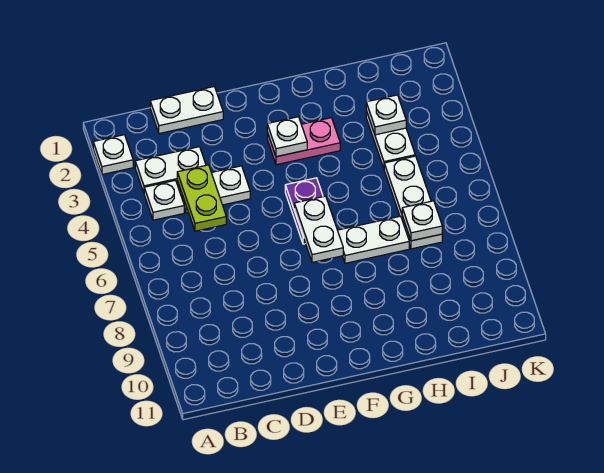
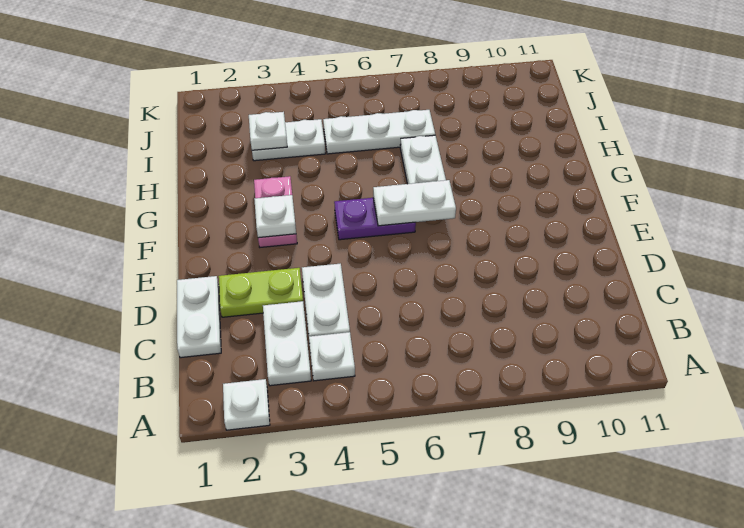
lime 1x2 plate [177,165,226,231] -> lime 1x2 plate moved to [219,268,303,317]
white 1x1 plate [402,201,442,241] -> none

